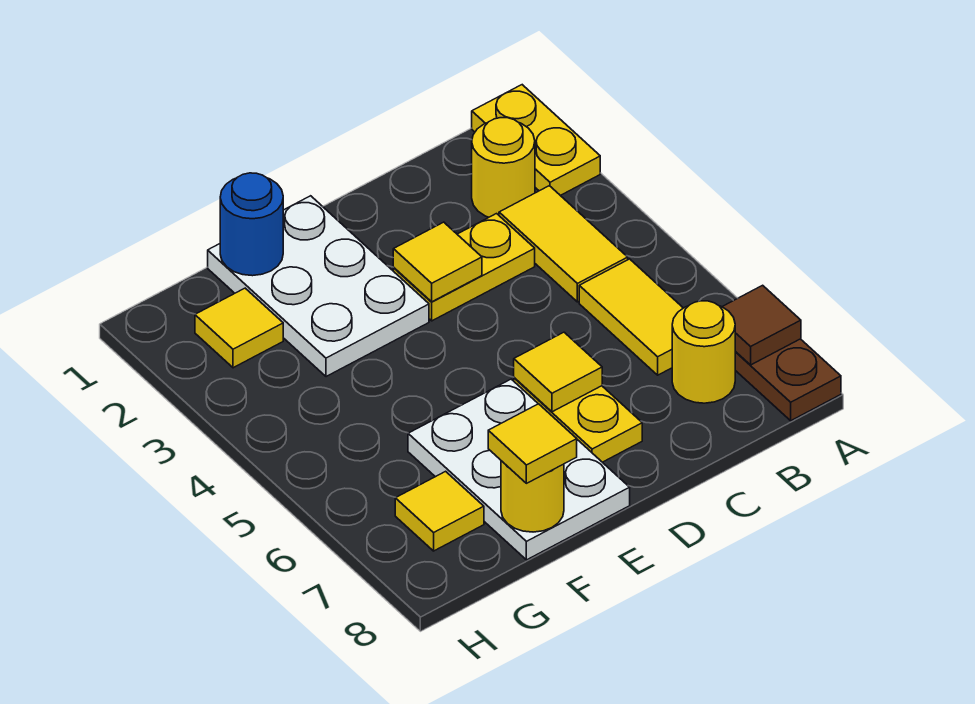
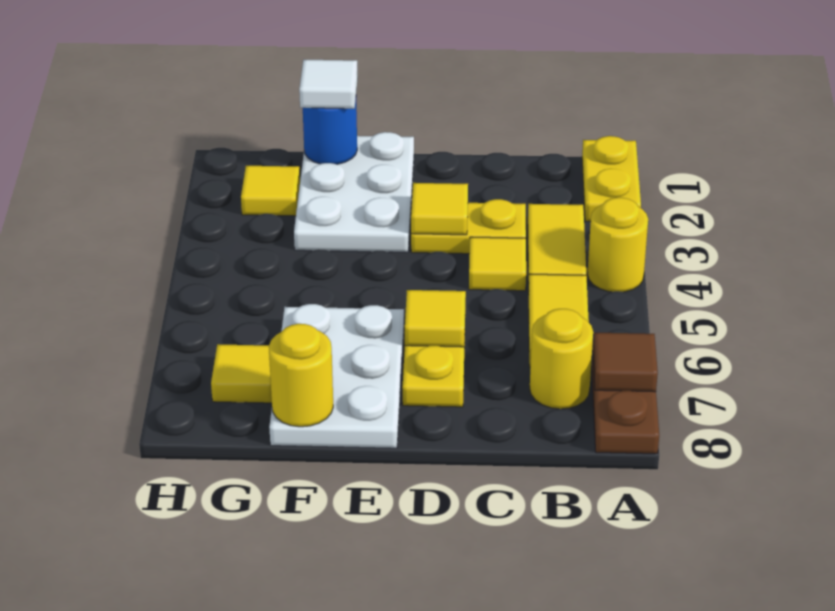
yellow 1x1 round brick [472,118,535,217] -> yellow 1x1 round brick moved to [587,198,648,292]
none -> white 1x1 tile [299,60,358,109]
yellow 1x1 tile [488,404,577,483] -> yellow 1x1 tile moved to [469,237,526,291]

